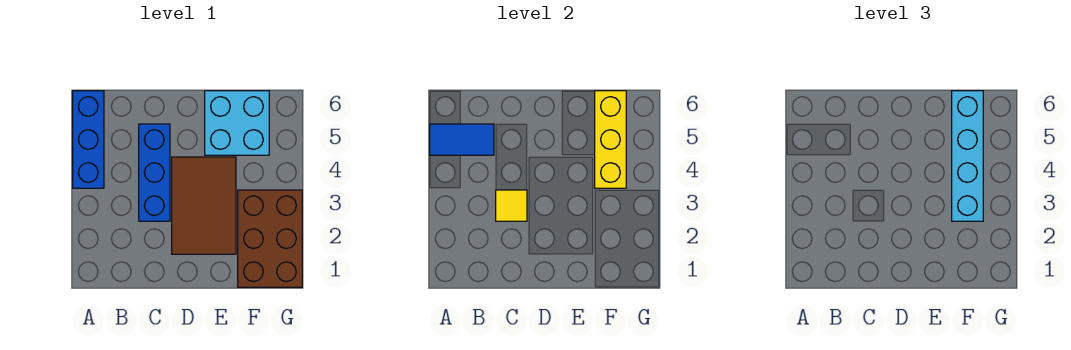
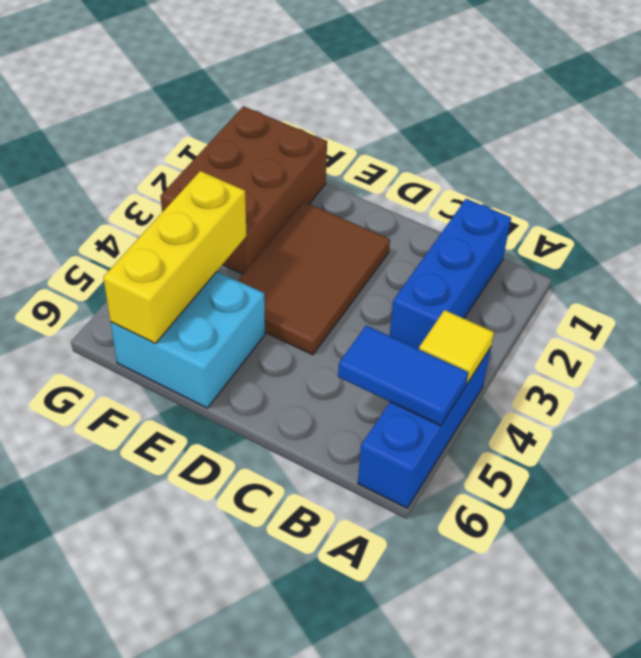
blue 1x3 brick [139,124,170,221] -> blue 1x3 brick moved to [390,199,511,349]
yellow 1x1 tile [496,190,527,221] -> yellow 1x1 tile moved to [419,310,494,384]
cyan 1x4 brick [952,91,983,221] -> none

